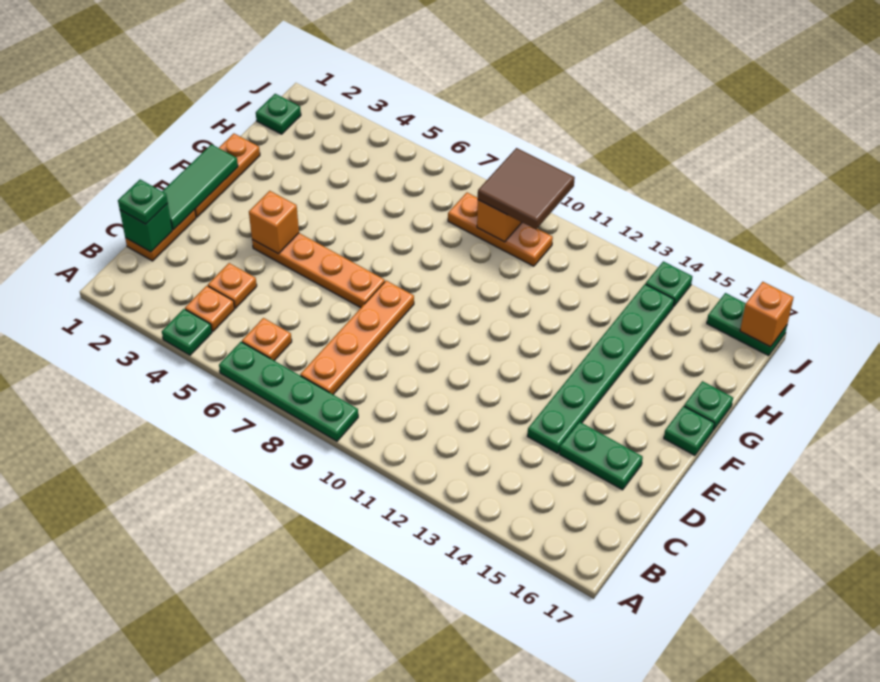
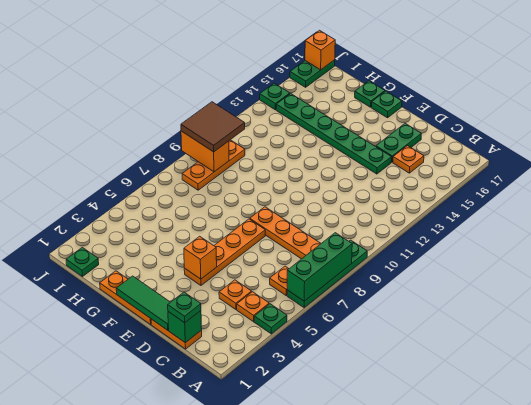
none -> green 1x3 brick [287,233,352,301]
none -> orange 1x1 plate [393,146,424,173]

